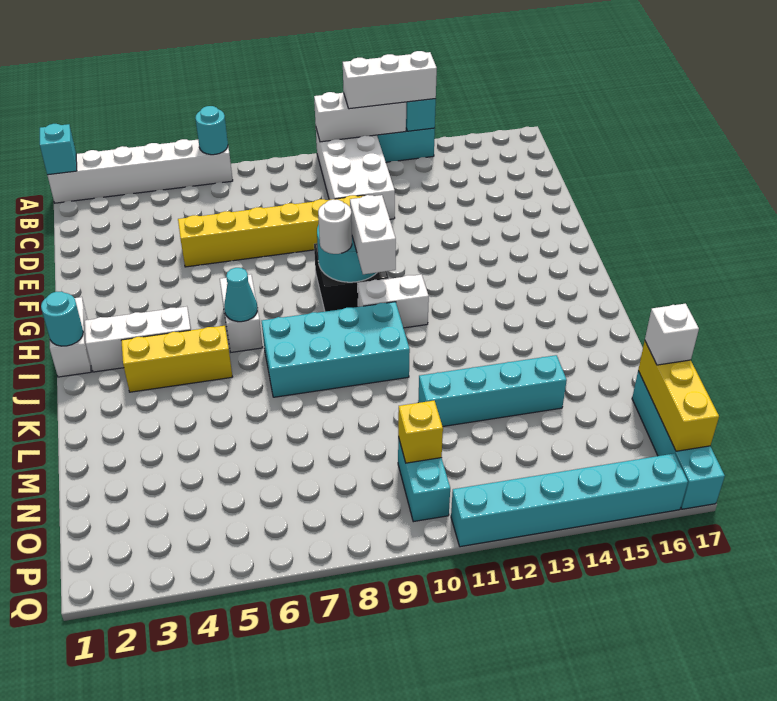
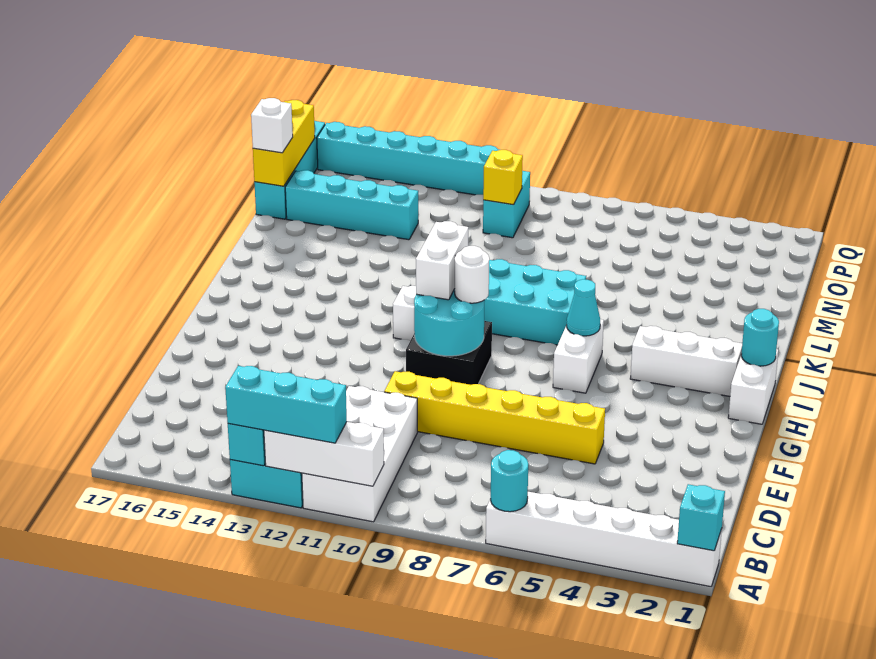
white 1x3 brick [343,51,437,109] -> cyan 1x3 brick [225,366,347,443]
yellow 1x3 brick [121,326,232,392] -> none
cyan 1x4 brick [418,355,567,426] -> cyan 1x4 brick moved to [285,170,418,240]

